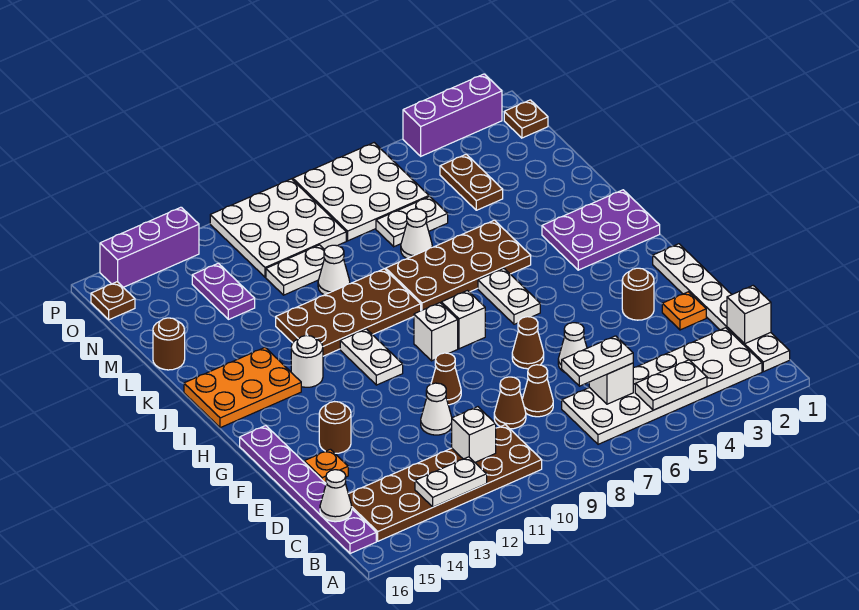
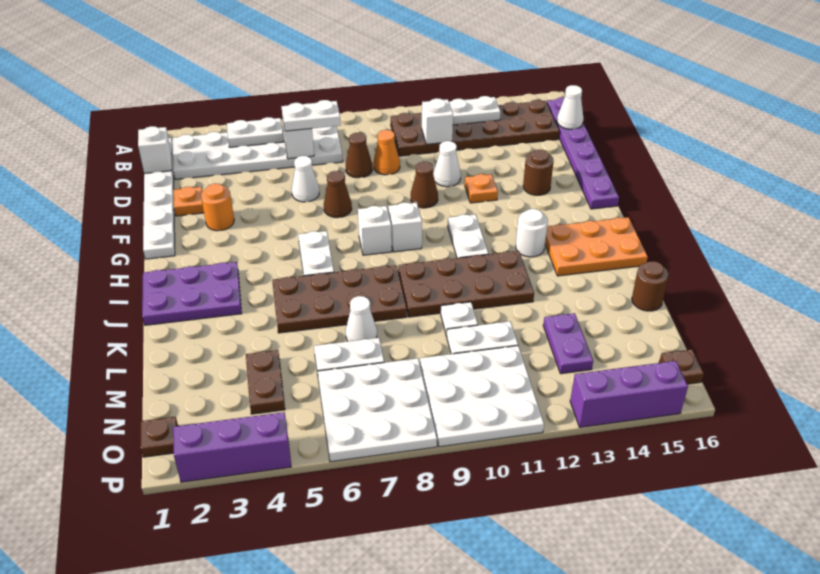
brown 1x1 cone [494,377,526,429] -> orange 1x1 cone [373,129,400,175]
orange 1x1 plate [304,449,348,483] -> orange 1x1 plate moved to [465,174,498,203]
brown 1x1 round brick [622,268,654,320] -> orange 1x1 round brick [201,183,234,231]
white 1x1 cone [318,245,350,295] -> white 1x1 plate [441,302,478,336]

